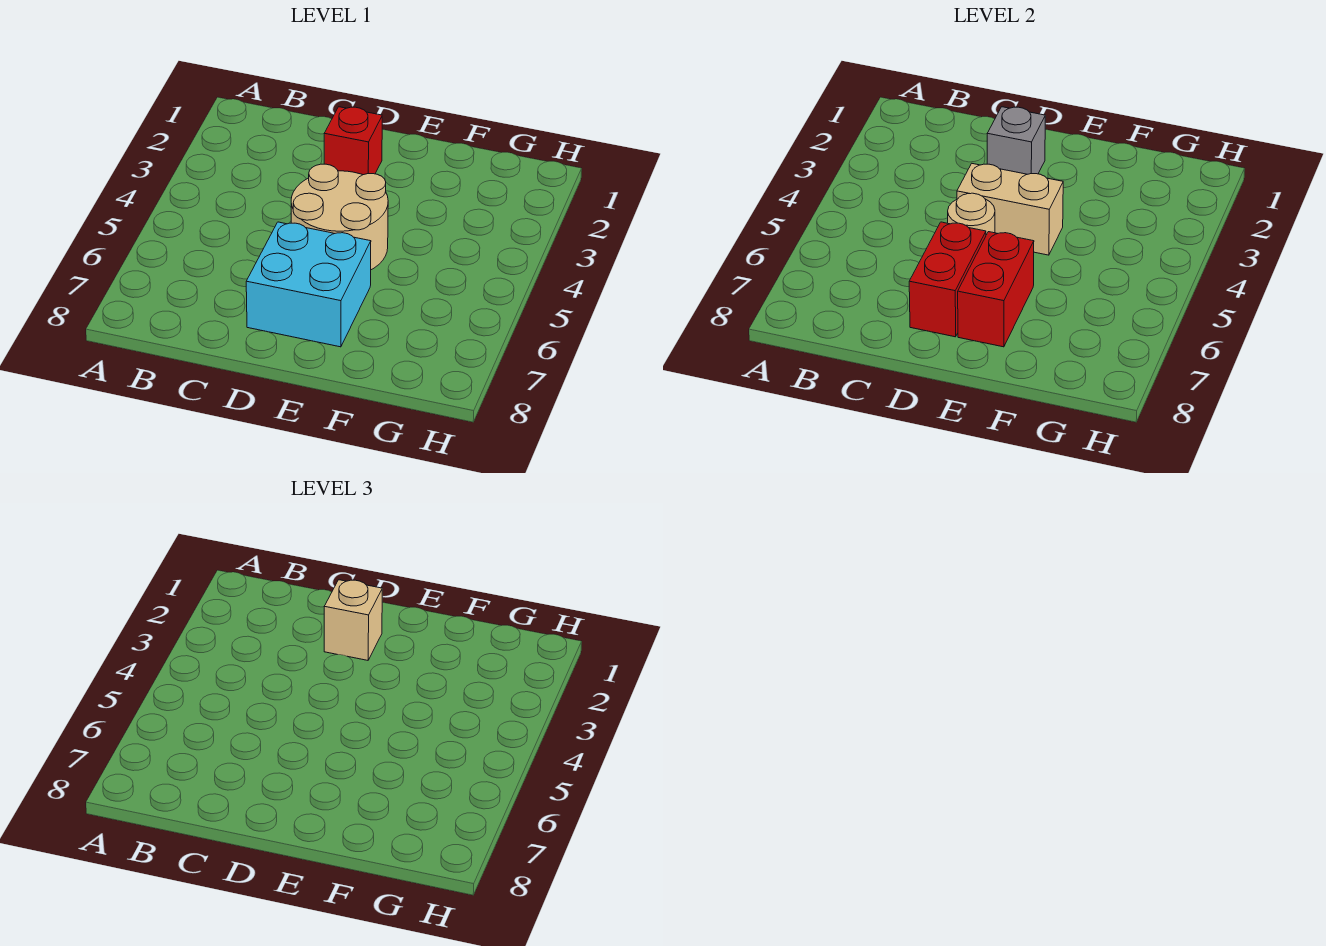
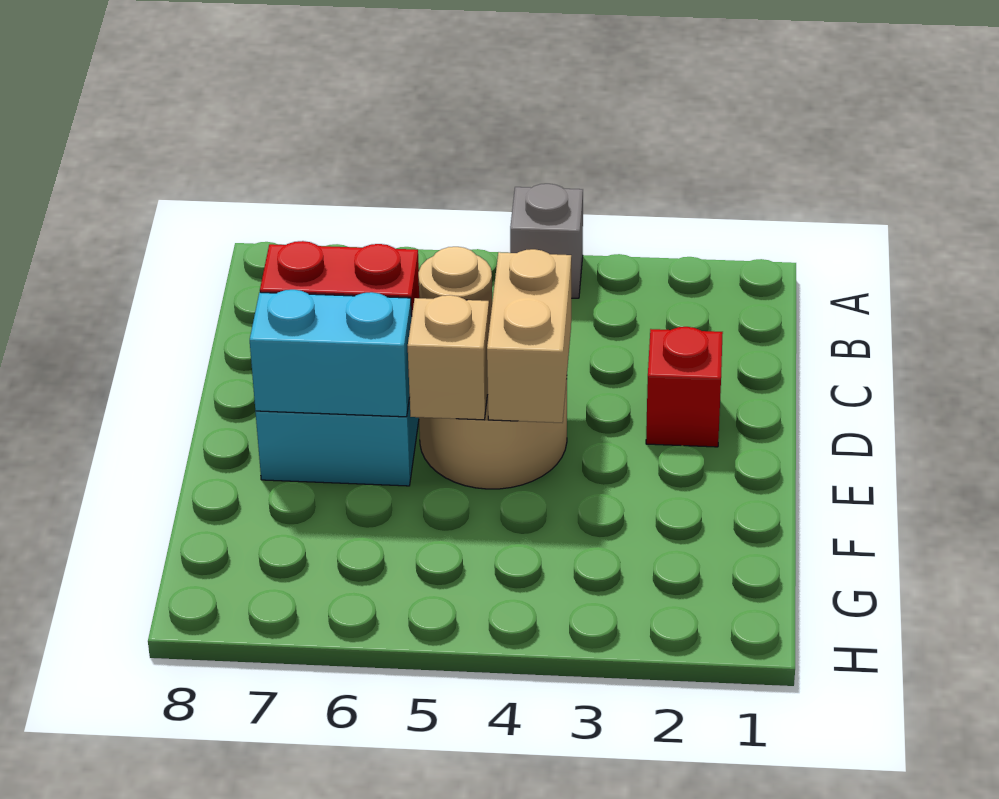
grey 1x1 brick [987,107,1045,174] -> grey 1x1 brick moved to [510,184,583,298]
tan 1x1 brick [324,580,382,660] -> tan 1x1 brick moved to [408,295,489,420]
red 1x2 brick [958,232,1034,347] -> cyan 1x2 brick [250,290,412,417]

